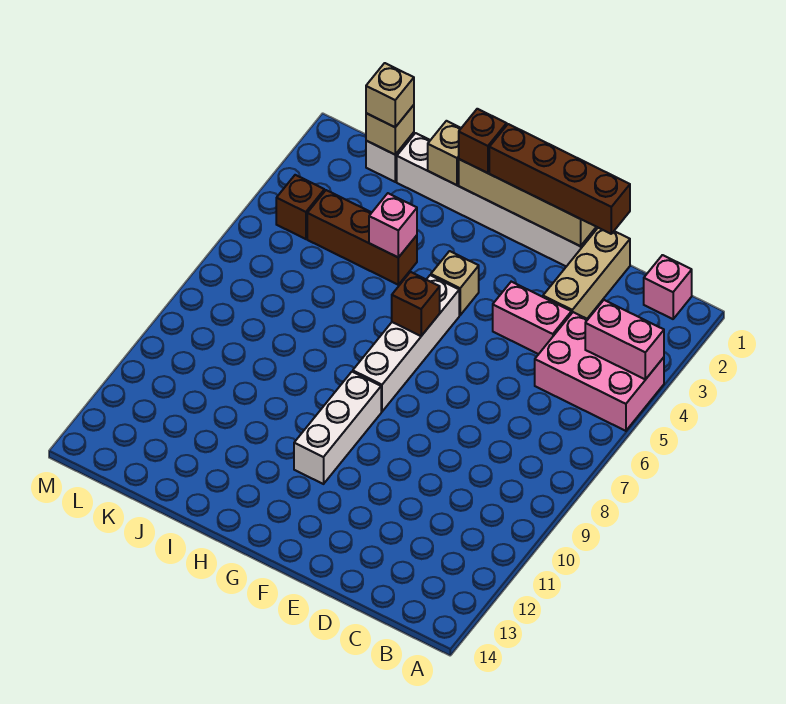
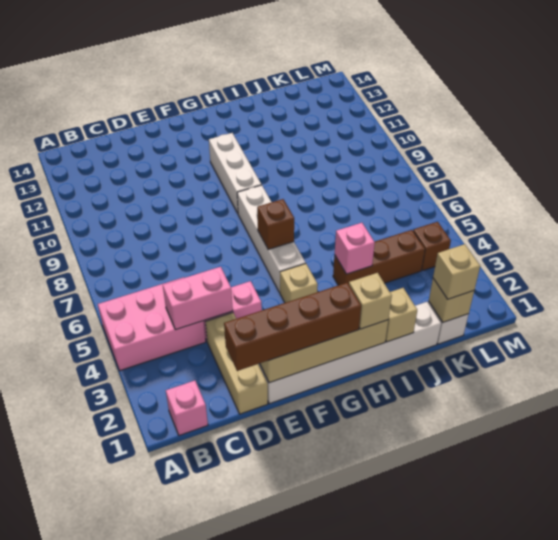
pink 1x2 brick [585,300,664,380] -> pink 1x2 brick moved to [163,267,233,330]
brown 1x1 brick [459,109,507,173] -> tan 1x1 brick [349,273,392,329]

